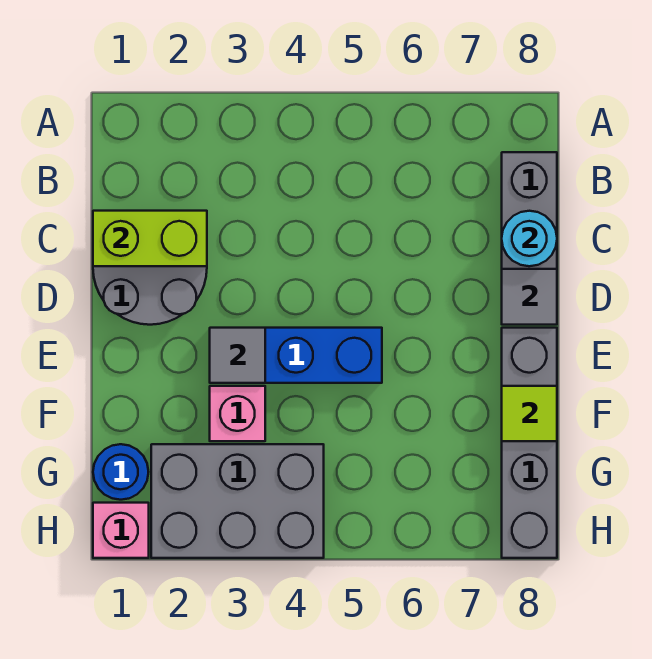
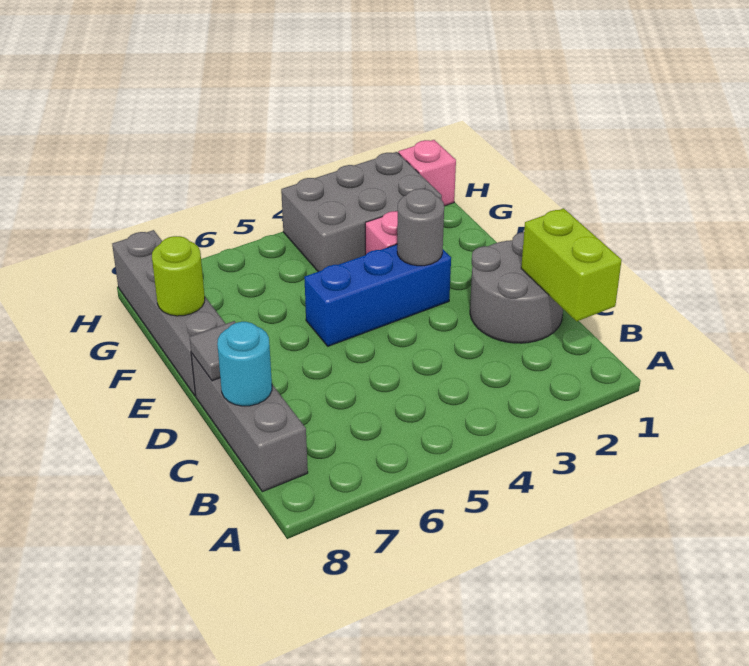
lime 1x2 brick [93,211,207,266] -> lime 1x2 brick turned to [521,208,622,321]
grey 1x1 tile [210,328,265,383] -> grey 1x1 round brick [397,189,444,266]
lime 1x1 tile [502,386,557,441] -> lime 1x1 round brick [152,236,205,316]
blue 1x1 round brick [93,444,148,500] -> none

